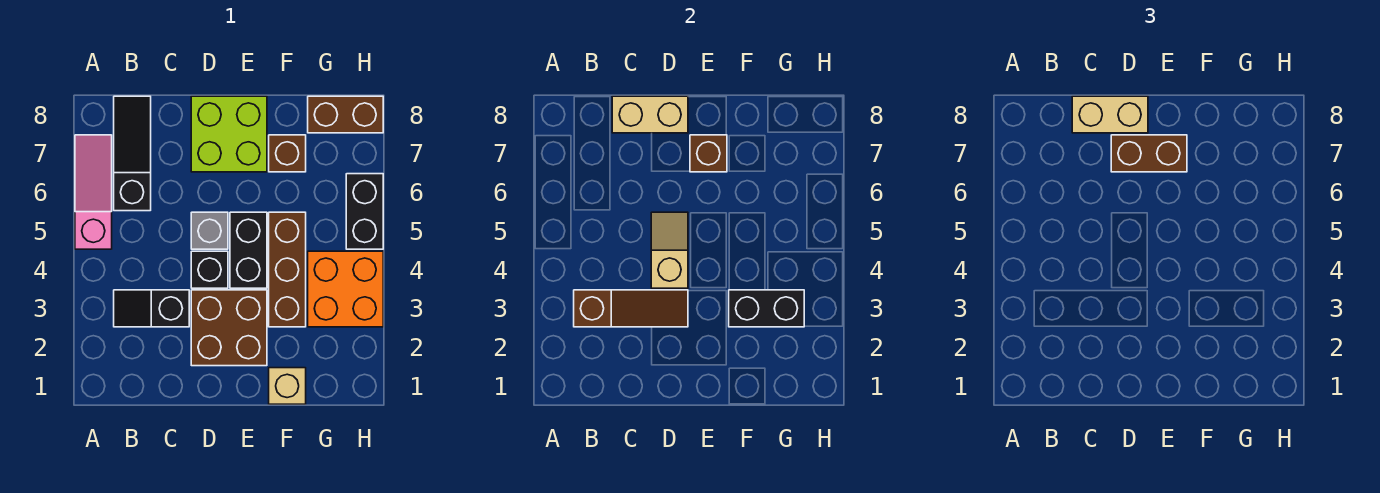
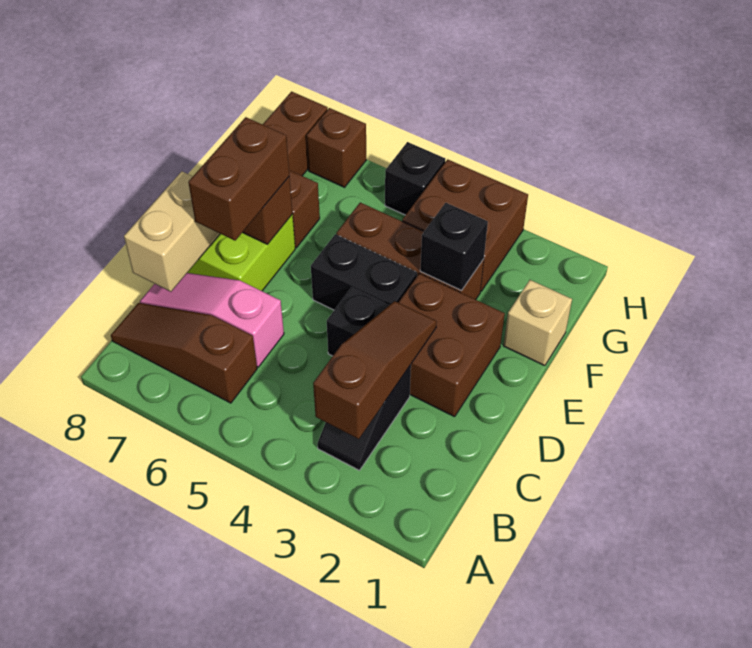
pink 1x3 slope [75,135,112,249] -> pink 1x3 slope moved to [140,273,284,367]
black 1x3 slope [114,96,151,211] -> brown 1x3 slope [111,303,257,403]
tan 1x2 brick [1072,96,1148,133] -> none
tan 1x2 slope [651,212,688,288] -> none
grey 1x1 brick [191,212,228,249] -> none
black 1x2 brick [729,290,804,327] -> black 1x1 brick [420,203,488,291]
orange 2x2 brick [308,251,383,327] -> brown 2x2 brick [402,159,528,291]
black 1x2 brick [346,174,383,249] -> black 1x1 brick [385,142,445,215]
none -> brown 1x1 brick [306,108,366,187]

